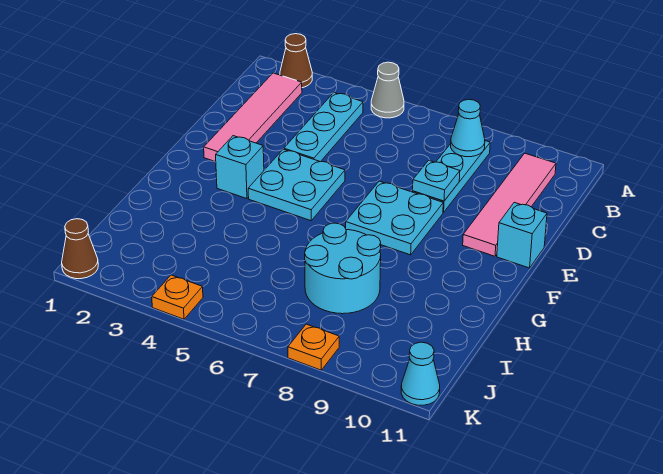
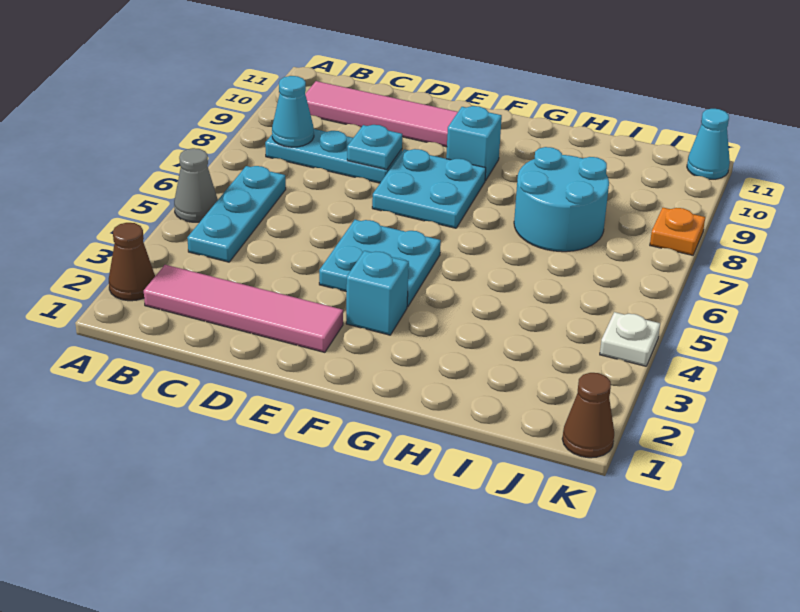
cyan 1x3 plate [284,93,363,162] -> cyan 1x3 plate turned to [187,166,286,262]
cyan 1x1 brick [497,202,547,268] -> cyan 1x1 brick moved to [446,106,502,181]
orange 1x1 plate [152,275,203,319] -> white 1x1 plate [600,312,660,366]

